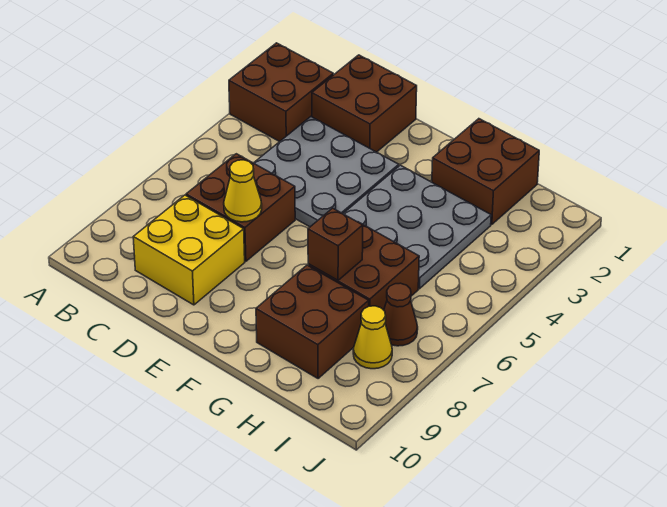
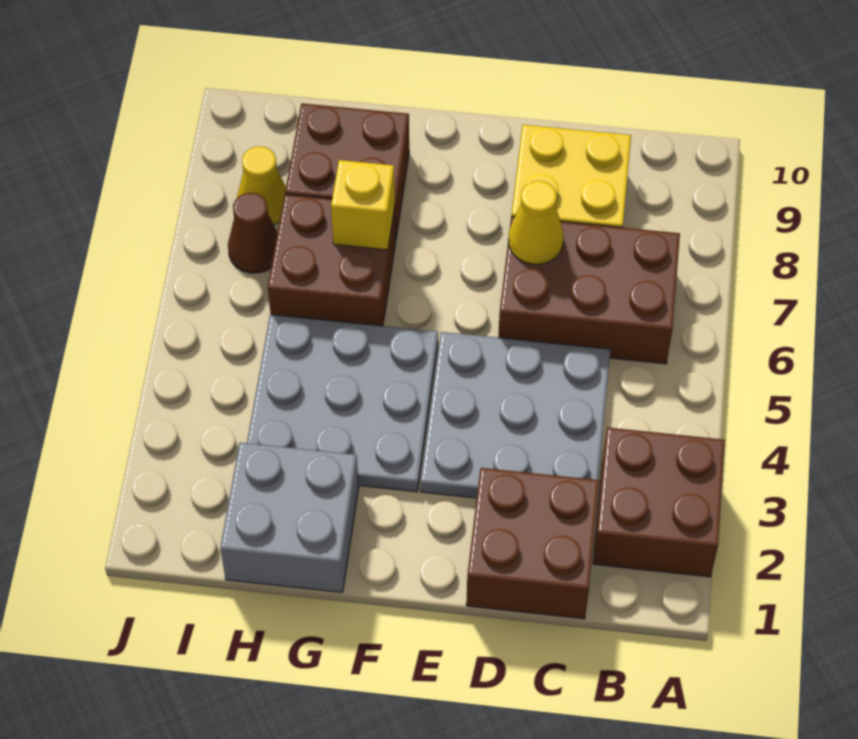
brown 2x2 brick [186,154,295,261] -> brown 2x3 brick [498,217,680,364]
brown 2x2 brick [432,119,539,225] -> grey 2x2 brick [220,442,359,592]
brown 1x1 brick [308,208,363,280] -> yellow 1x1 brick [331,160,395,250]

